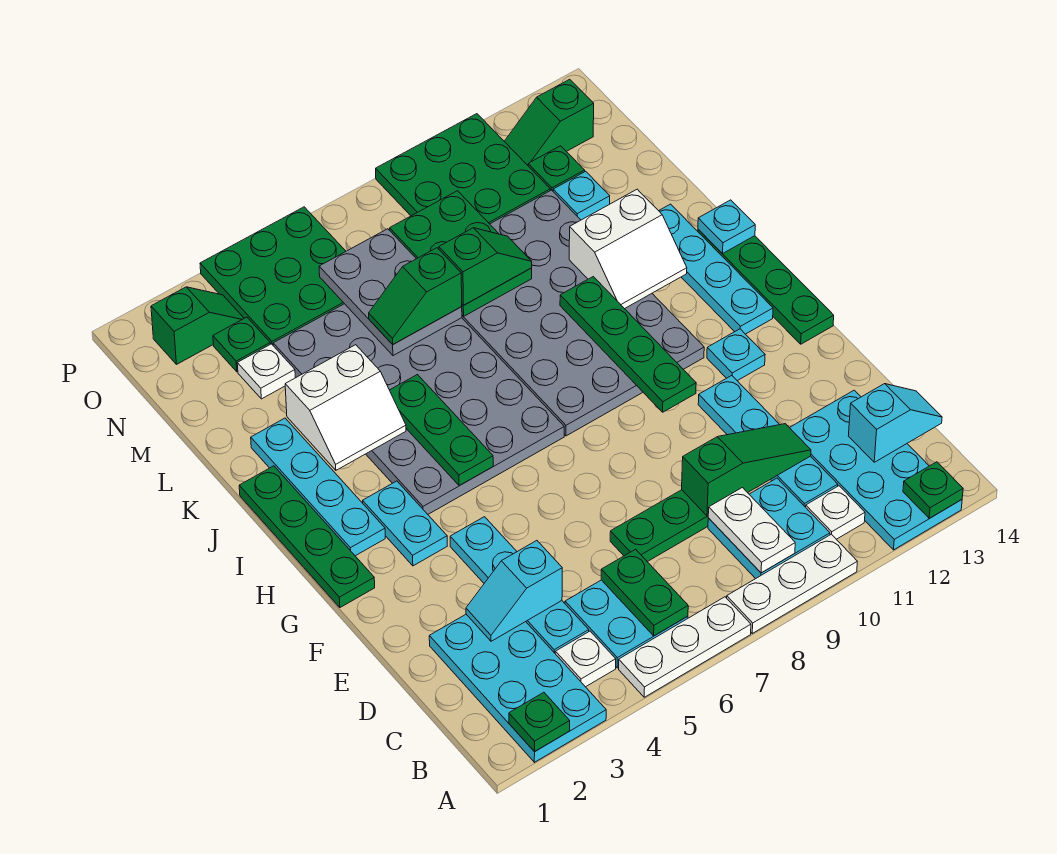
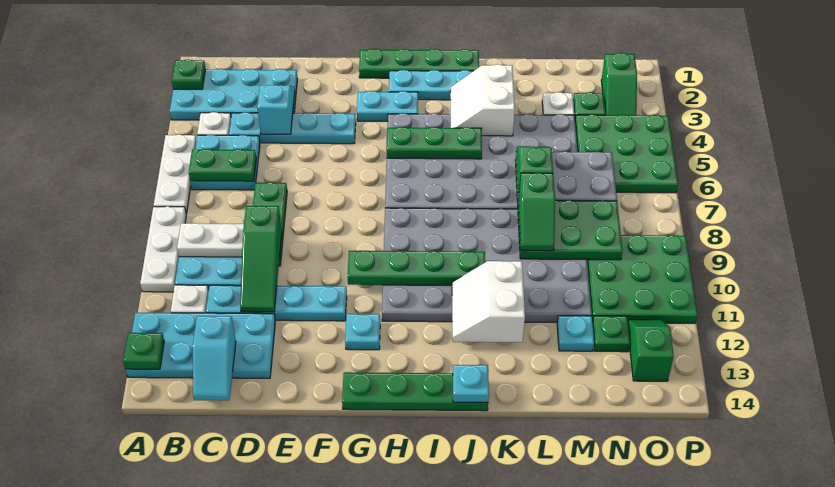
cyan 1x4 plate [659,204,773,334] -> none

